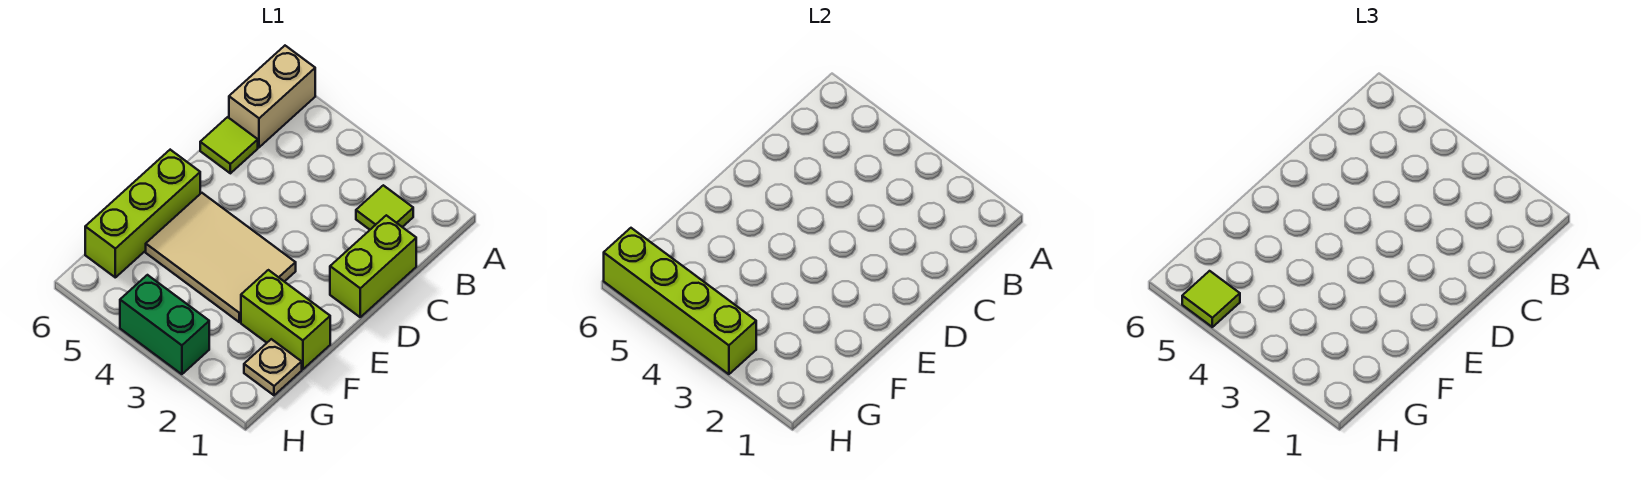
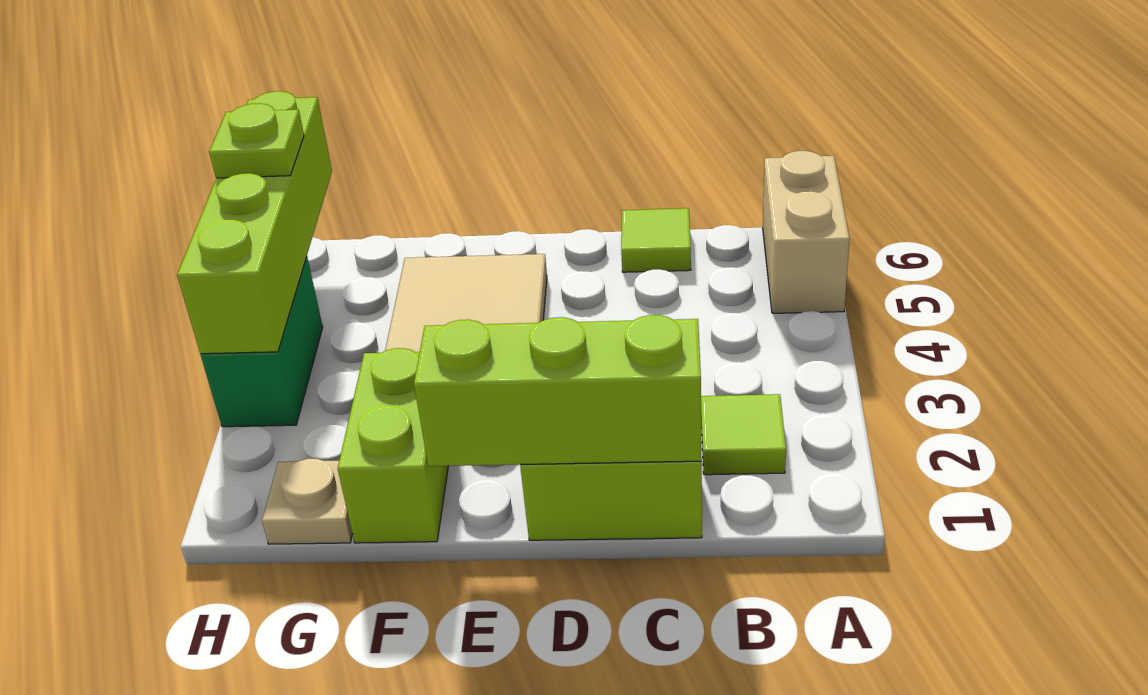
tan 1x2 brick [229,46,315,147] -> tan 1x2 brick turned to [763,151,850,313]
lime 1x3 brick [85,150,200,277] -> lime 1x3 brick moved to [414,315,702,466]
lime 1x1 tile [1182,271,1240,327] -> lime 1x1 plate [209,103,304,178]

